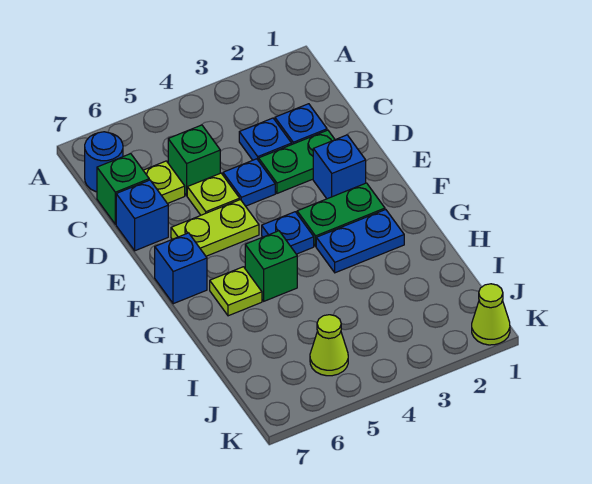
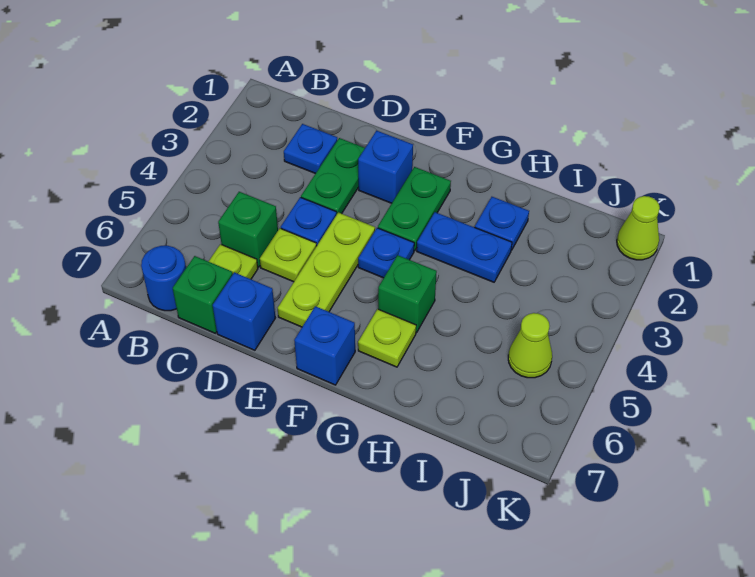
blue 1x1 plate [239,118,292,161] -> blue 1x1 plate moved to [475,197,529,250]
lime 1x2 plate [171,200,259,256] -> lime 1x3 plate [278,212,375,327]
blue 1x2 plate [316,210,404,273] -> blue 1x2 plate turned to [417,212,512,282]

